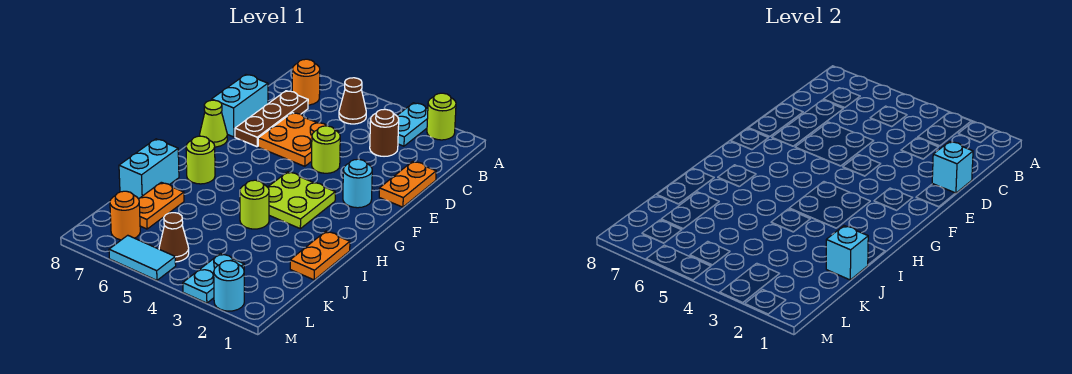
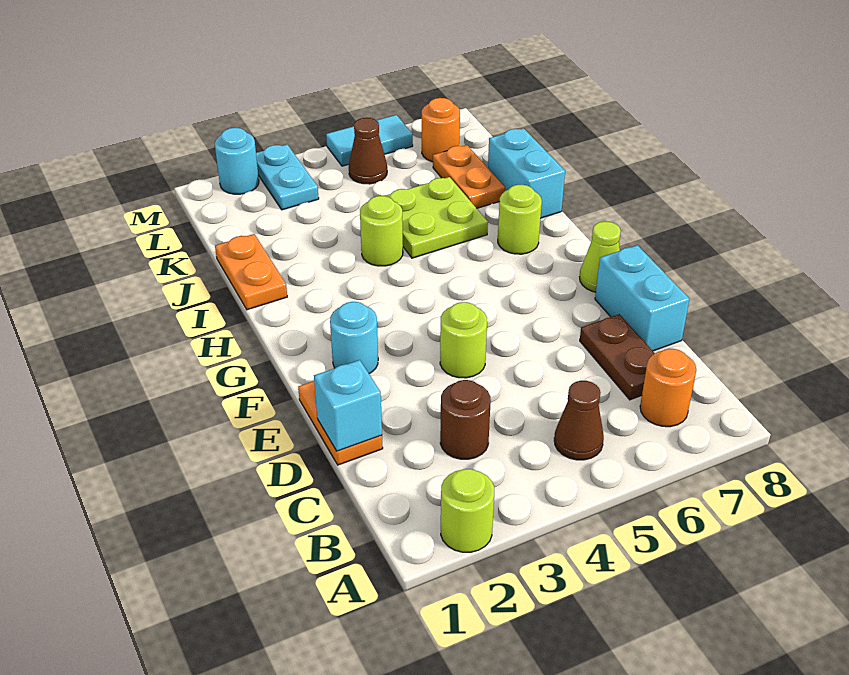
cyan 1x2 plate [397,103,428,146] -> none
brown 1x3 plate [235,91,308,147] -> brown 1x2 plate [580,314,655,400]
orange 2x2 plate [258,113,338,166] -> none
lime 2x2 plate [268,172,335,229] -> lime 2x2 plate moved to [386,177,488,258]
cyan 1x1 brick [826,226,868,280] -> none

